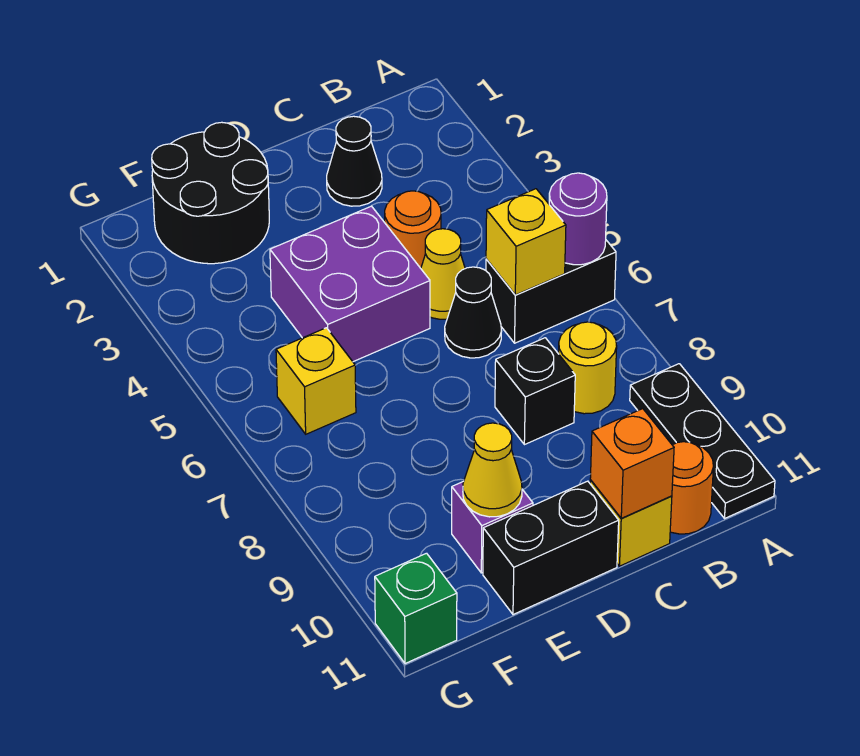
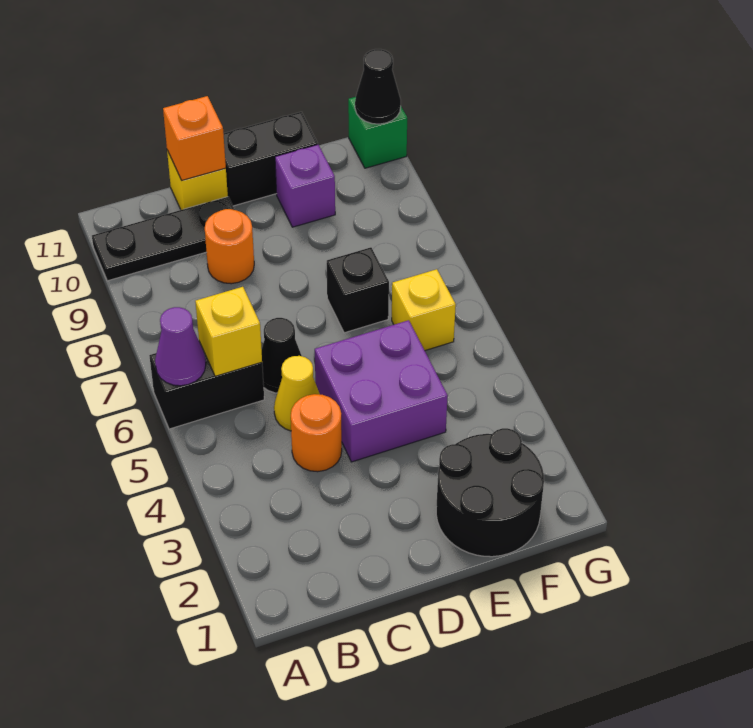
purple 1x1 round brick [549,173,607,265] -> purple 1x1 cone [155,307,206,386]
black 1x3 plate [630,364,775,518] -> black 1x3 plate turned to [92,197,235,281]
yellow 1x1 round brick [559,322,617,414] -> none
orange 1x1 round brick [670,442,713,534] -> orange 1x1 round brick moved to [205,209,254,284]
black 1x1 cone [327,116,382,206] -> black 1x1 cone moved to [355,49,401,124]
black 1x1 brick [495,338,575,445] -> black 1x1 brick moved to [327,247,389,333]
yellow 1x1 cone [463,423,522,517] -> none

